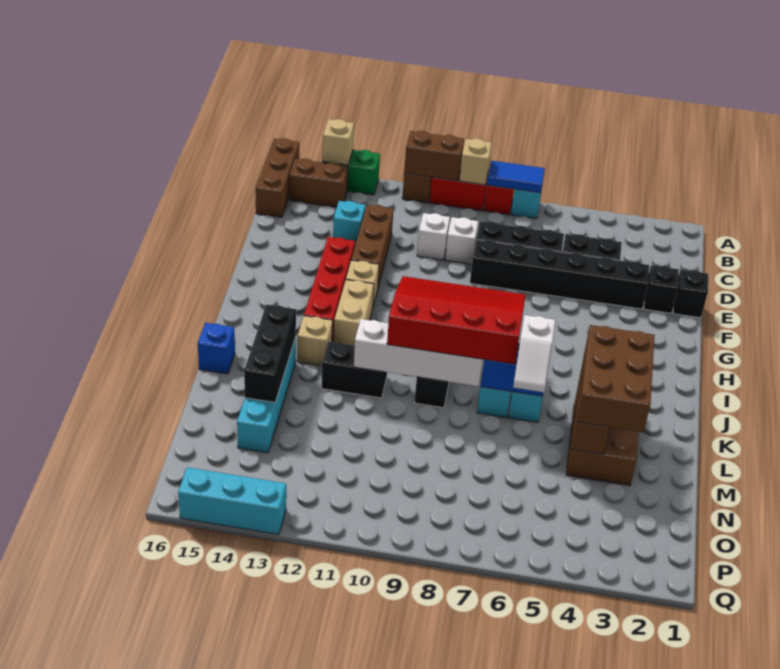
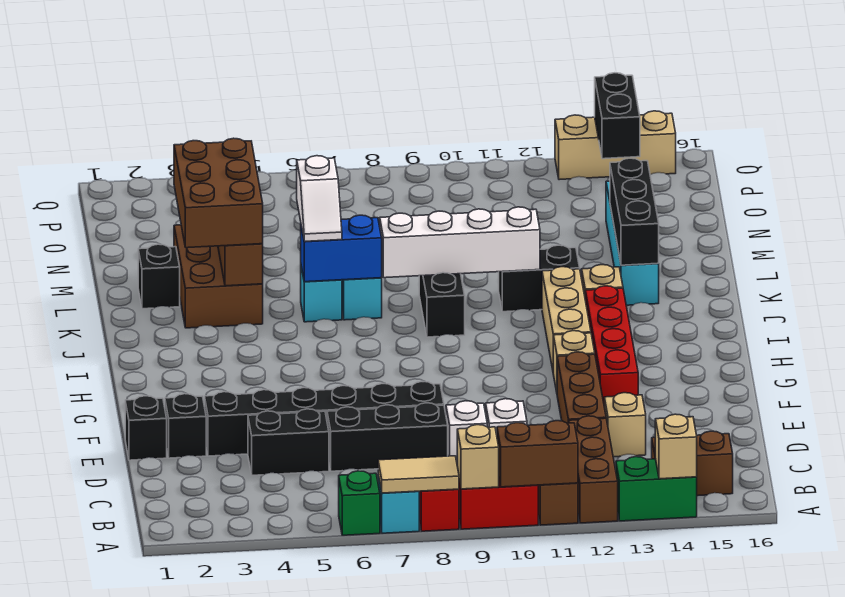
none -> green 1x1 brick [339,471,380,535]
blue 1x2 tile [487,161,545,193] -> tan 1x2 tile [378,456,459,493]
brown 1x3 brick [256,138,299,217] -> brown 1x3 brick moved to [569,416,618,523]
cyan 1x1 brick [333,201,365,245] -> tan 1x1 brick [604,393,646,457]
tan 1x2 brick [334,280,374,346] -> tan 1x3 brick [542,267,591,369]
red 3x4 slope [387,276,526,364] -> none
white 1x2 slope [513,315,555,392] -> white 1x2 slope turned to [297,156,342,241]
blue 1x1 brick [198,323,235,374] -> none
none -> black 1x1 brick [138,244,180,309]
none -> black 1x2 brick [595,73,640,159]
cyan 1x3 brick [178,467,286,535] -> tan 1x3 brick [555,111,676,180]

